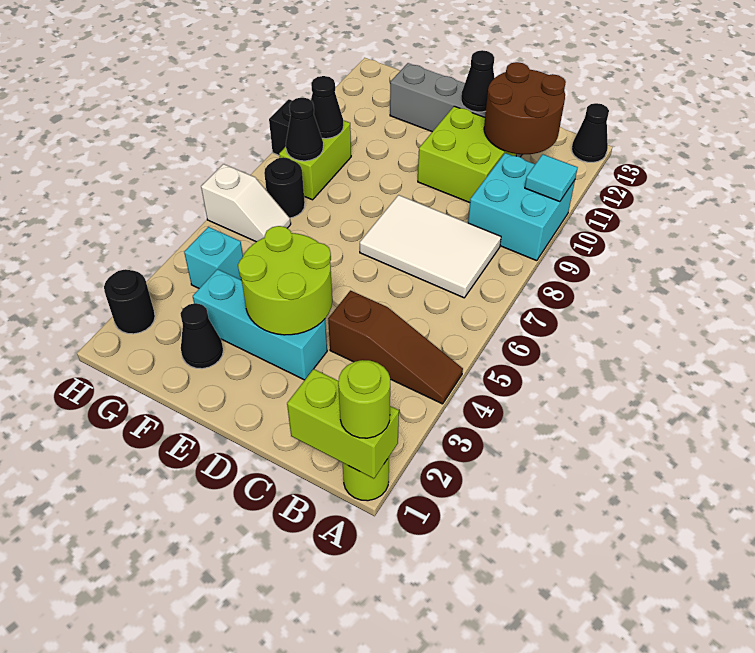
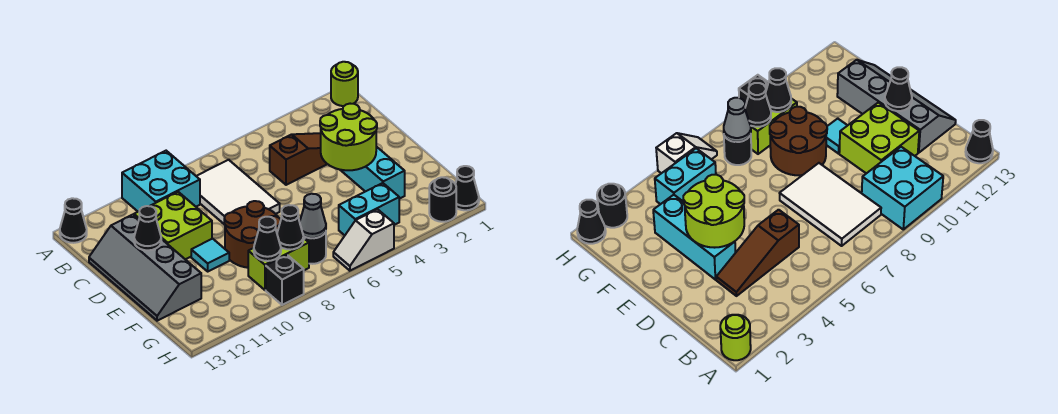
lime 1x2 brick [287,369,399,479] -> none
lime 1x1 round brick [338,360,390,438] -> none
brown 1x3 slope [328,291,463,404] -> brown 1x3 slope turned to [270,133,327,185]
cyan 1x1 tile [525,154,578,202] -> cyan 1x1 tile moved to [191,239,229,271]
brown 2x2 round brick [484,62,566,155] -> brown 2x2 round brick moved to [224,201,281,268]
black 1x1 cone [180,303,223,369] -> black 1x1 cone moved to [456,166,479,210]
cyan 1x1 brick [184,227,243,288] -> cyan 1x2 brick [339,183,399,235]
white 1x2 slope [201,164,291,242] -> white 1x2 slope turned to [333,209,394,271]
none -> grey 1x1 cone [300,194,326,238]

